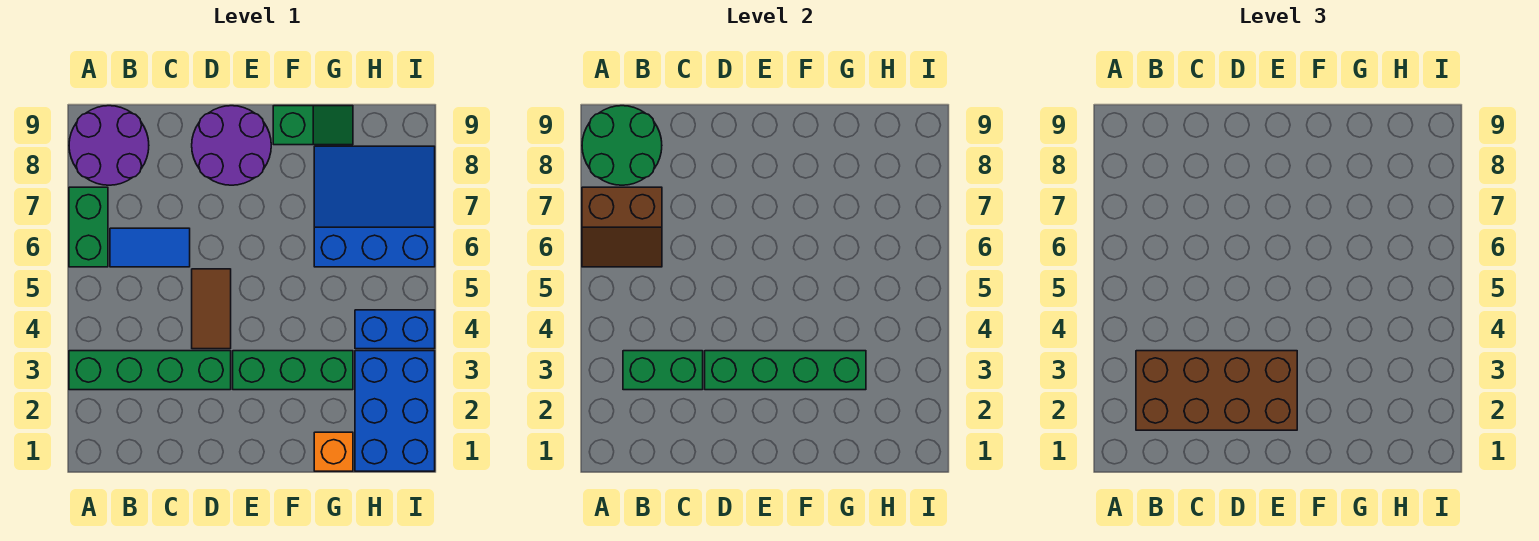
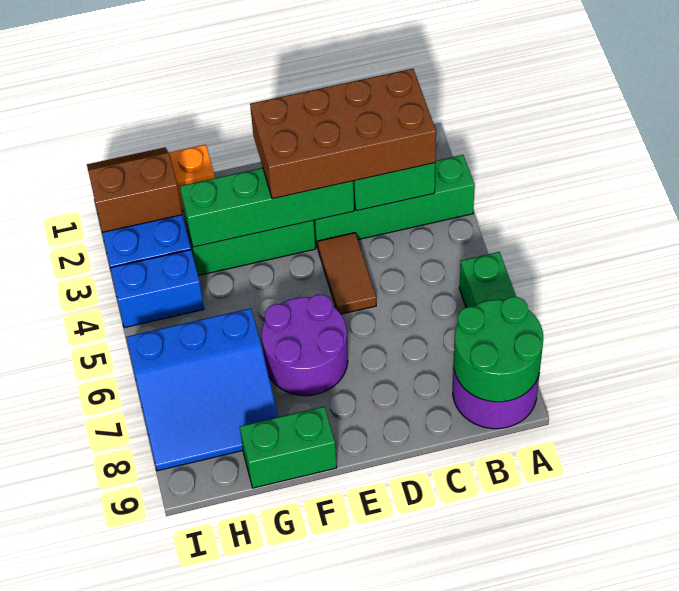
brown 2x2 slope [582,187,662,267] -> brown 2x2 slope moved to [87,147,182,232]
blue 1x2 tile [110,228,190,267] -> none
purple 2x2 round brick [192,106,271,185] -> purple 2x2 round brick moved to [262,295,348,396]
green 1x2 slope [273,106,353,145] -> green 1x2 brick [240,407,337,488]

